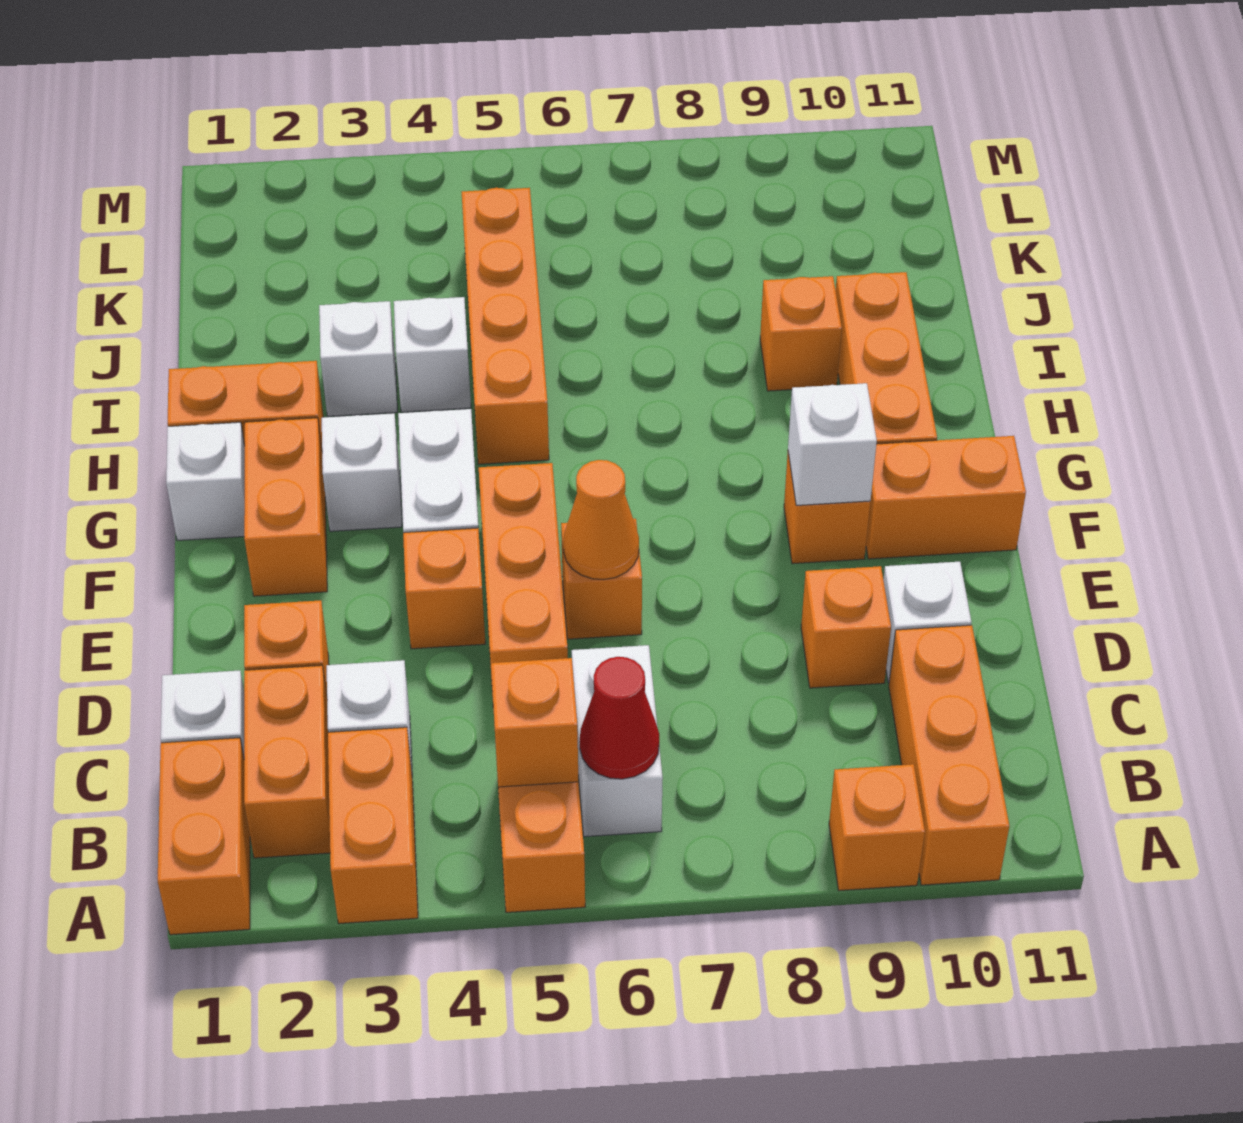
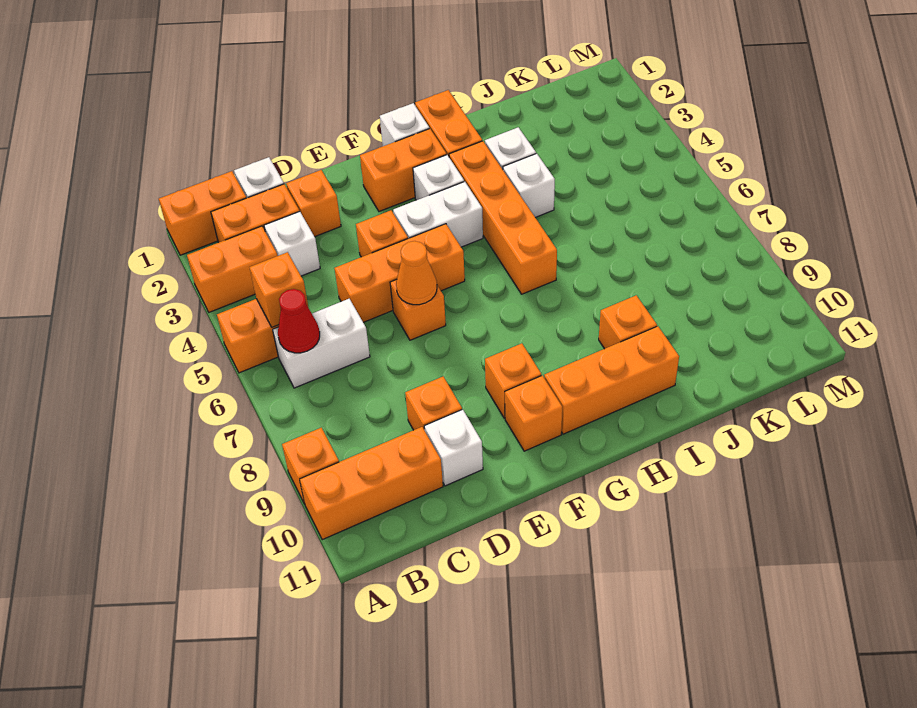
white 1x1 brick [788,383,877,505] -> none
orange 1x2 brick [866,436,1026,559] -> orange 1x1 brick [505,376,562,451]
orange 1x4 brick [462,188,549,464] -> orange 1x4 brick turned to [449,141,557,294]

